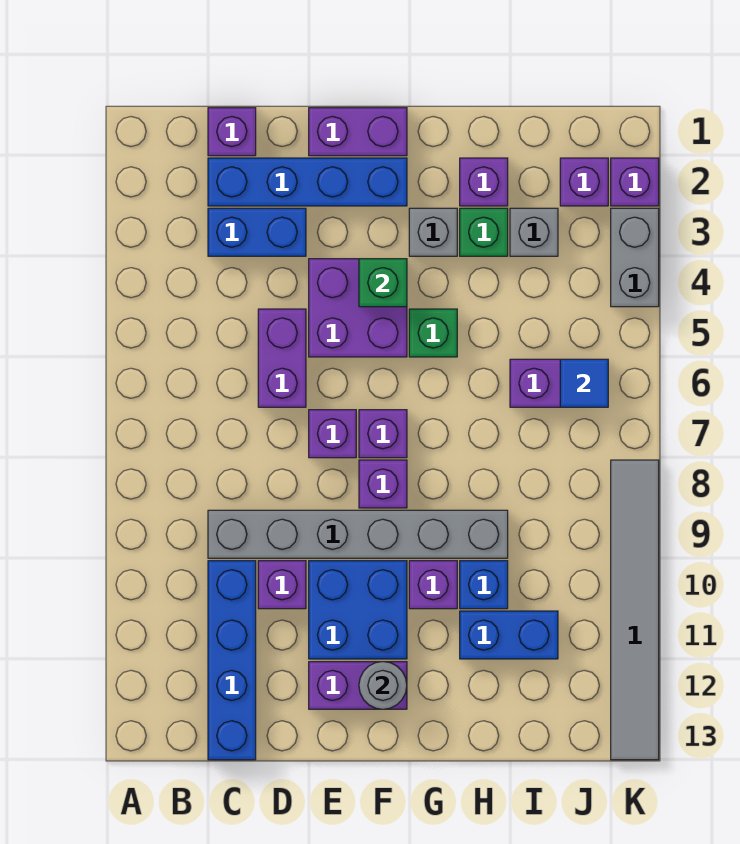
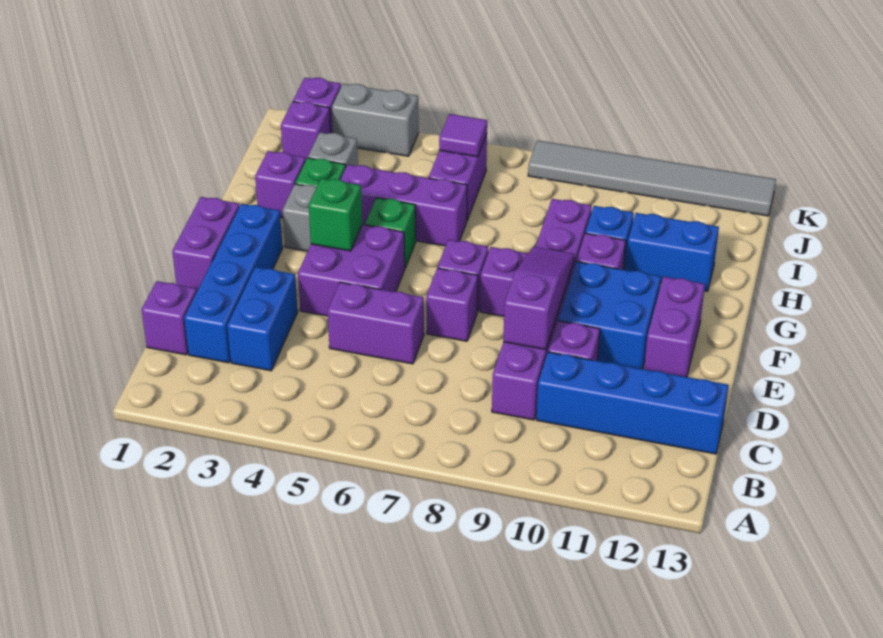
grey 1x6 brick [208,510,508,558] -> purple 1x6 brick [492,199,592,420]
none -> purple 1x3 slope [503,247,574,350]
grey 1x1 round brick [359,662,407,709] -> none
none -> purple 1x3 brick [340,165,467,246]
blue 1x2 brick [460,611,558,659] -> blue 1x2 brick turned to [626,213,719,291]
blue 1x1 tile [560,359,608,407] -> purple 1x1 tile [439,114,487,157]

